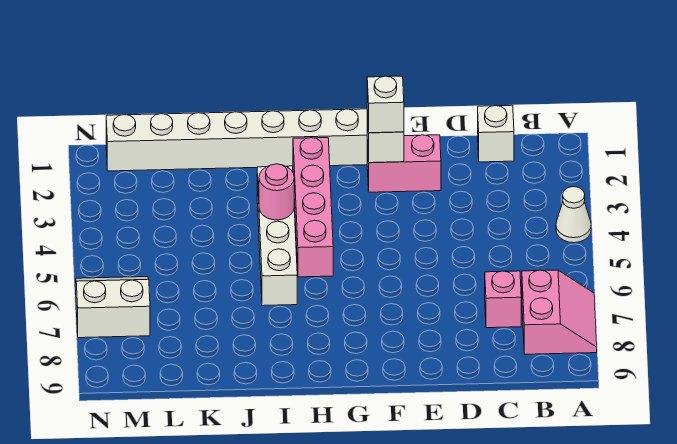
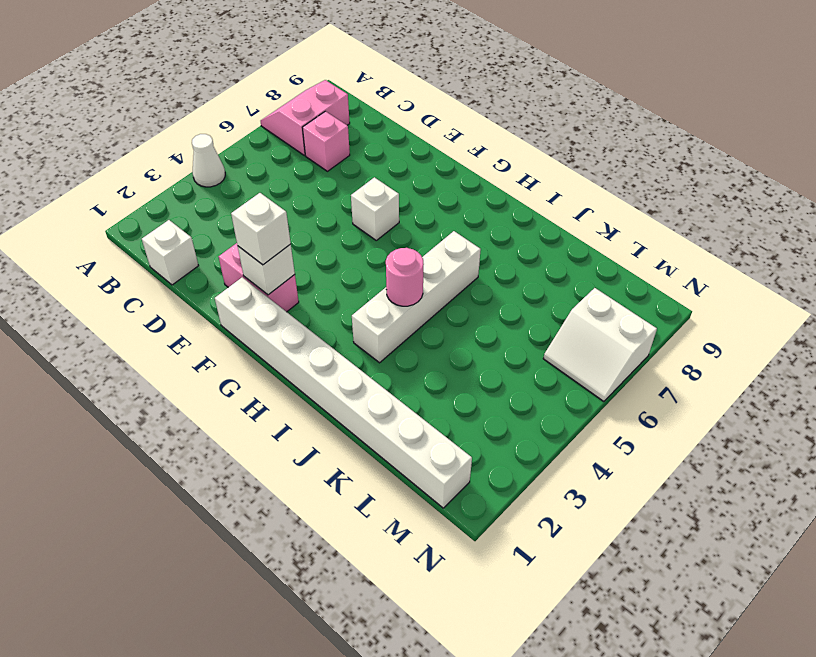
none -> white 1x1 brick [351,177,399,240]
pink 1x4 brick [293,138,333,277] -> none

